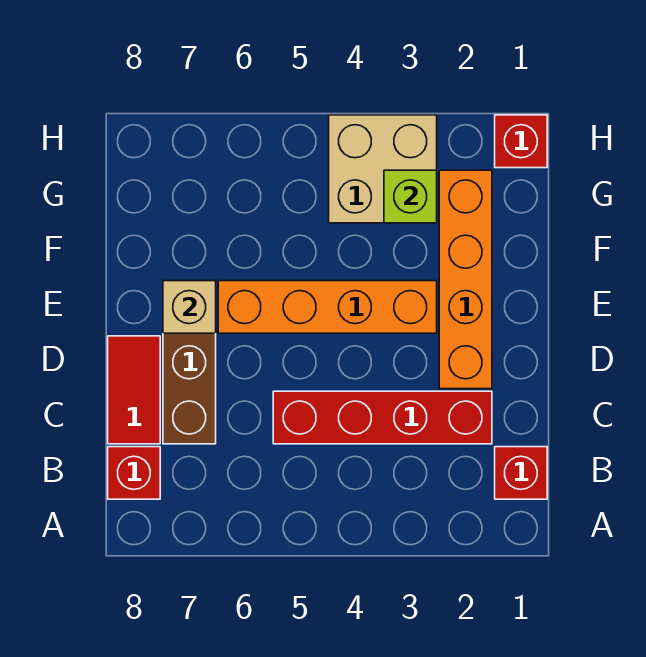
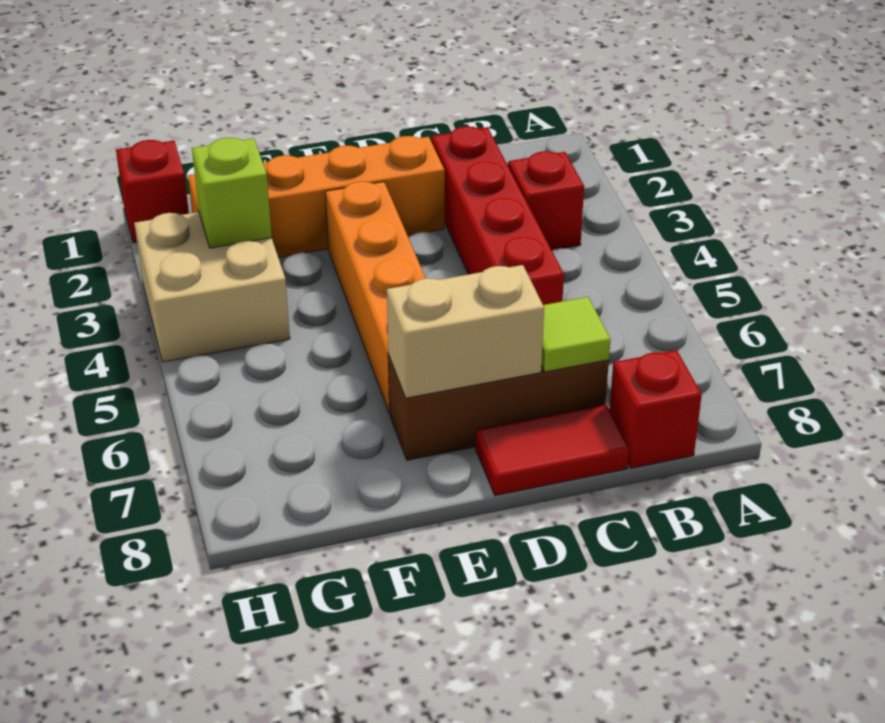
red 1x1 brick [495,447,547,499] -> red 1x1 brick moved to [508,151,584,250]
none -> lime 1x1 tile [541,297,611,372]
tan 1x1 brick [163,281,216,333] -> tan 1x2 brick [387,265,544,398]

